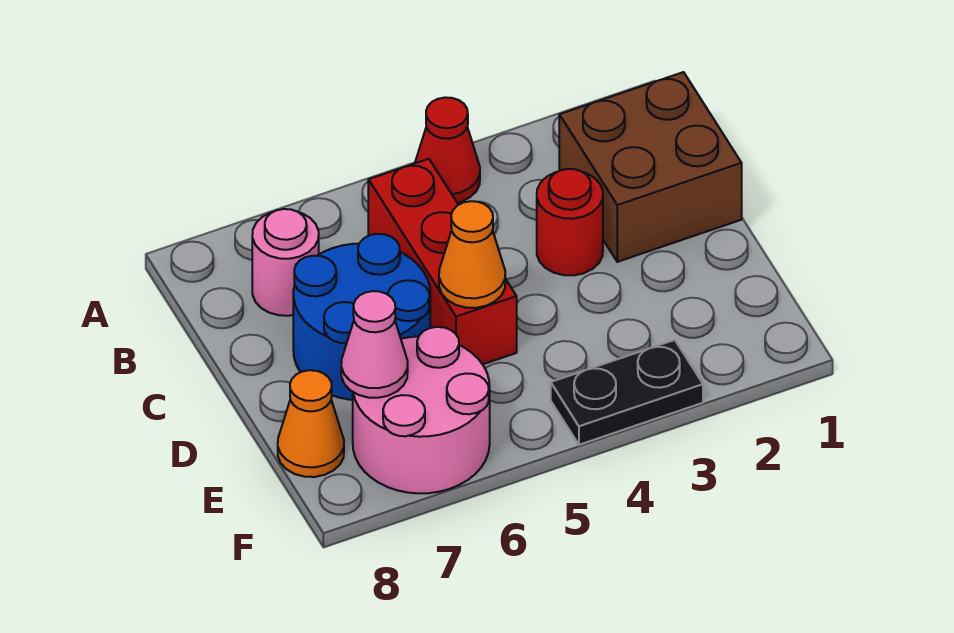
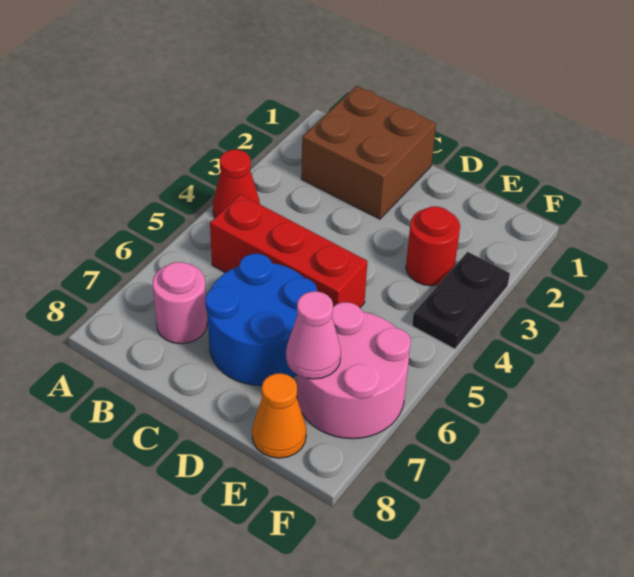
red 1x1 round brick [537,169,603,275] -> red 1x1 round brick moved to [406,206,460,286]
orange 1x1 cone [439,201,505,308] -> none

